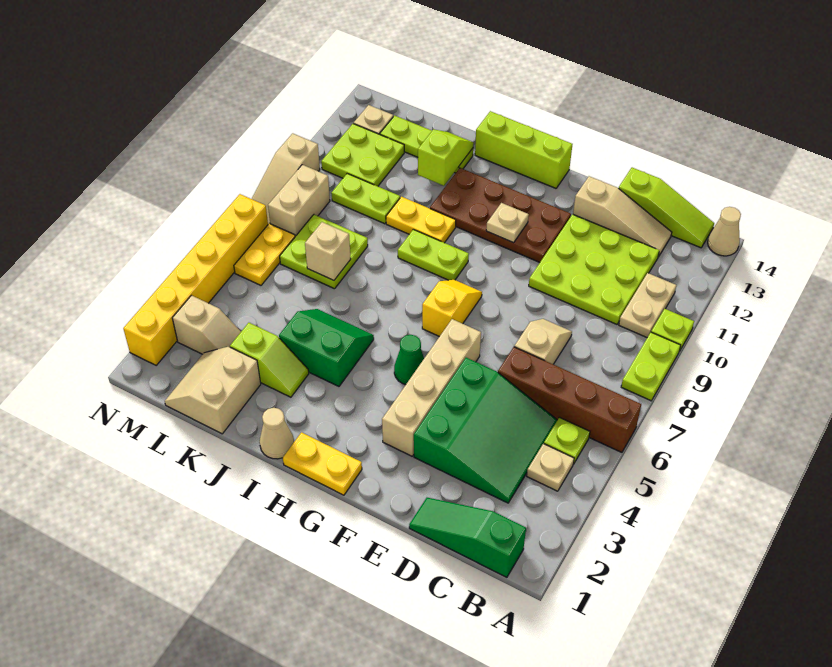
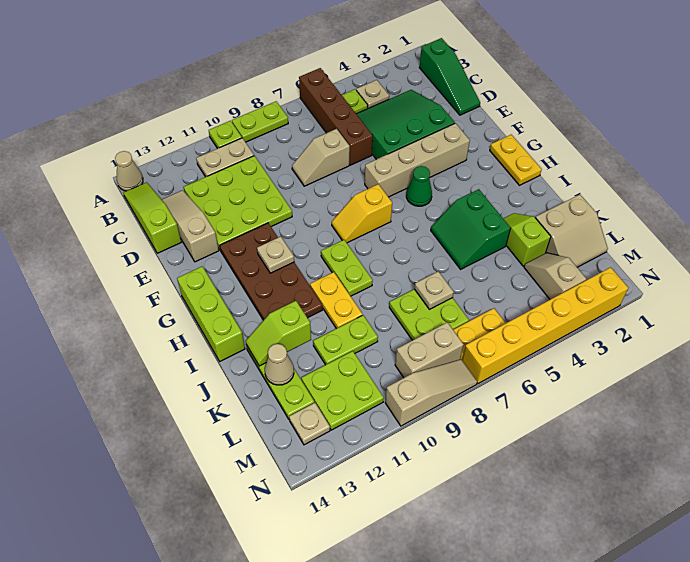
tan 1x1 cone [260,408,294,459] -> tan 1x1 cone moved to [265,344,294,385]
tan 1x1 brick [305,222,351,280] -> tan 1x1 plate [414,271,454,309]
lime 1x2 plate [331,174,400,224] -> lime 1x2 plate turned to [313,315,378,365]

